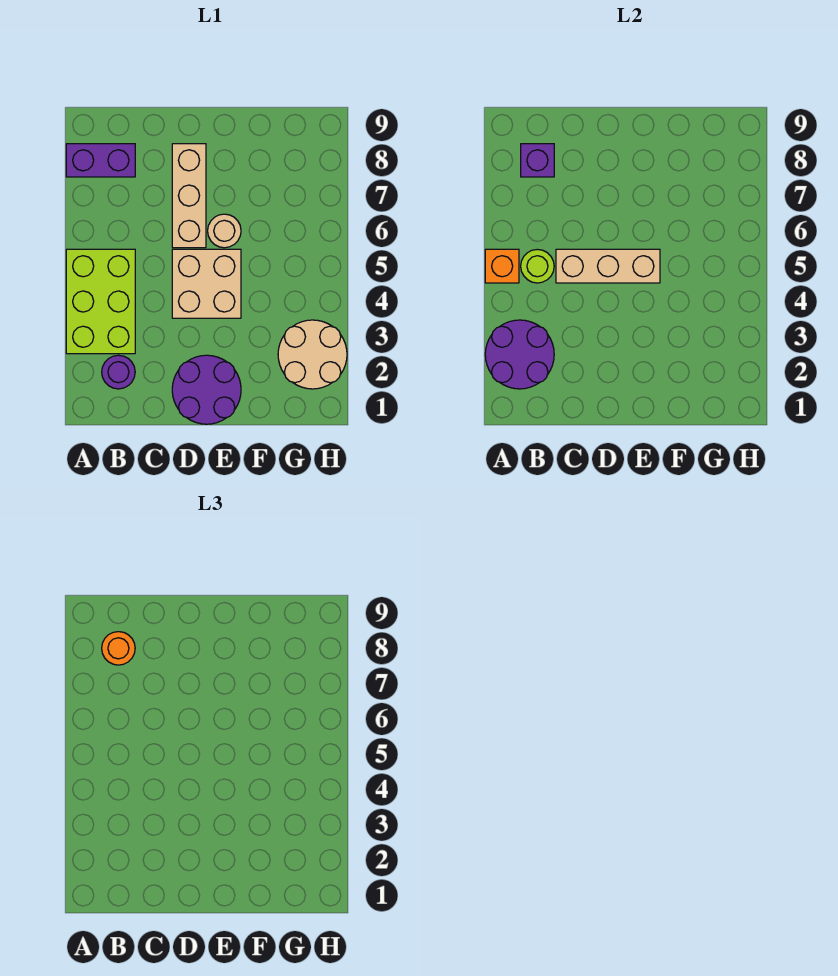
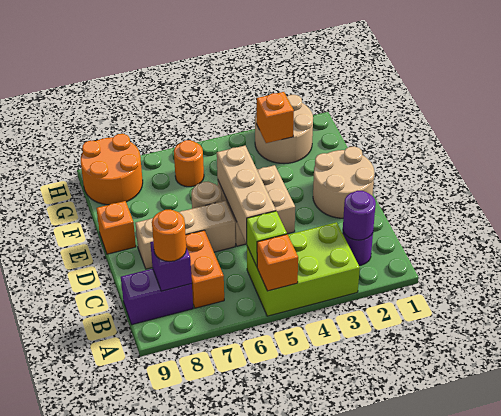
purple 2x2 round brick [485,320,554,389] -> purple 1x1 round brick [343,191,376,240]
purple 1x2 brick [66,144,135,177] -> purple 1x2 brick turned to [121,269,193,325]
lime 1x1 round brick [521,249,554,283] -> lime 1x1 brick [246,211,287,266]
none -> orange 1x2 brick [186,230,224,308]
purple 2x2 round brick [172,355,241,424] -> tan 2x2 round brick [313,146,374,218]
none -> orange 1x1 brick [97,201,136,254]
none -> orange 1x1 brick [256,92,294,143]
none -> orange 1x1 round brick [174,140,204,187]
none -> orange 2x2 round brick [81,134,143,205]

